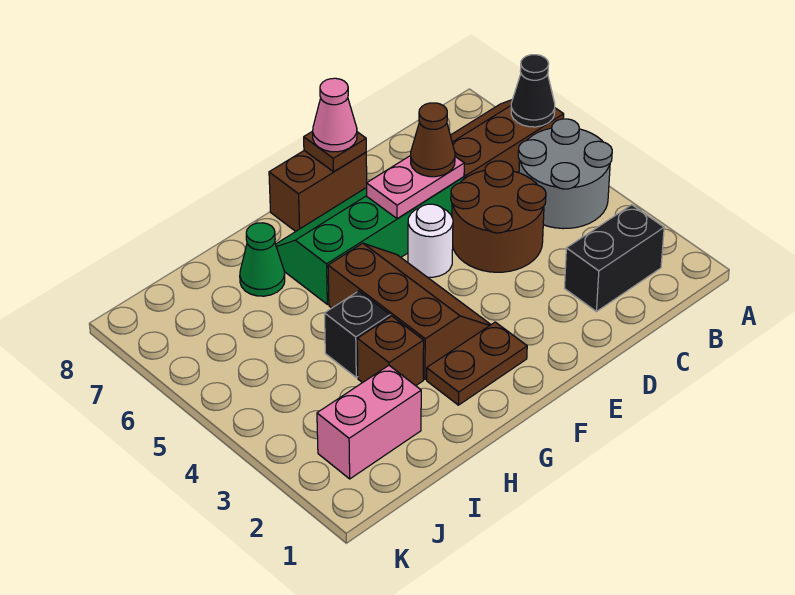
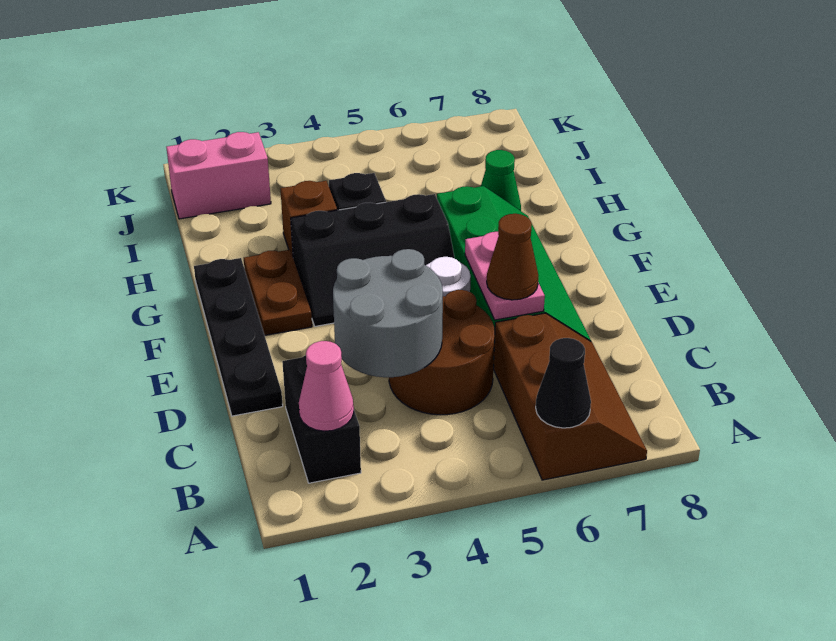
grey 2x2 round brick [518,119,612,229] -> grey 2x2 round brick moved to [333,249,443,377]
none -> black 1x4 plate [194,258,283,416]
brown 1x2 brick [269,151,367,231] -> none
brown 1x1 plate [304,131,366,172] -> none
pink 1x1 cone [313,78,357,152] -> pink 1x1 cone moved to [299,341,354,431]
brown 2x3 slope [328,243,491,379] -> black 2x3 slope [291,194,455,326]
pink 1x2 brick [317,366,421,479] -> pink 1x2 brick turned to [166,132,271,219]

